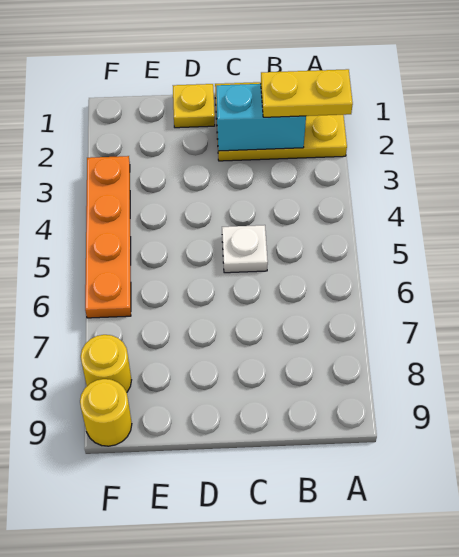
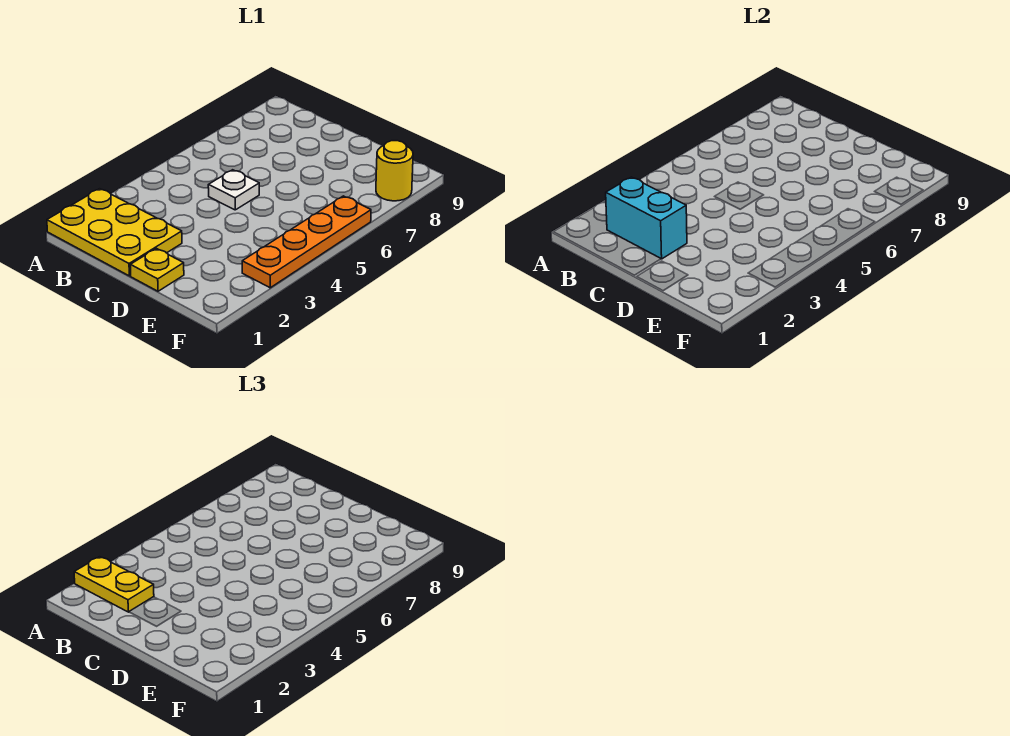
yellow 1x1 round brick [80,379,132,446] -> none

